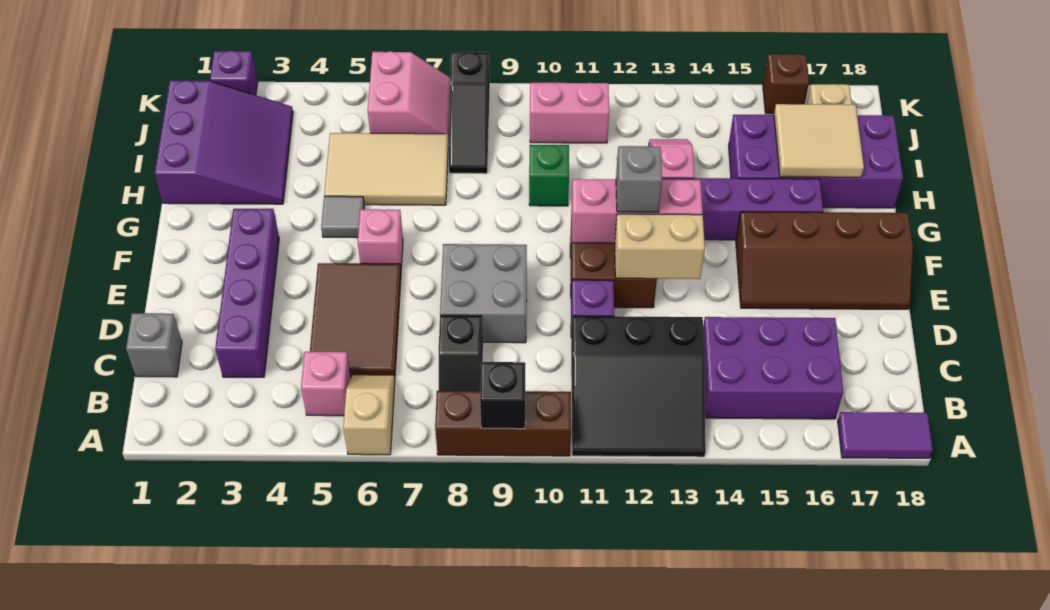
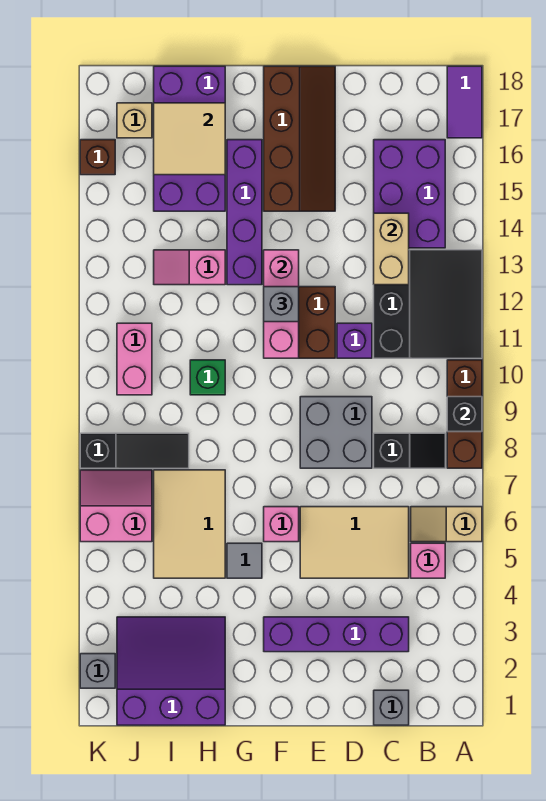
brown 2x3 tile [310,263,401,377] -> tan 2x3 tile [300,507,409,578]
tan 1x2 brick [615,214,705,279] -> tan 1x2 brick moved to [374,213,409,285]
purple 1x1 brick [210,50,258,95] -> grey 1x1 brick [80,654,115,688]

